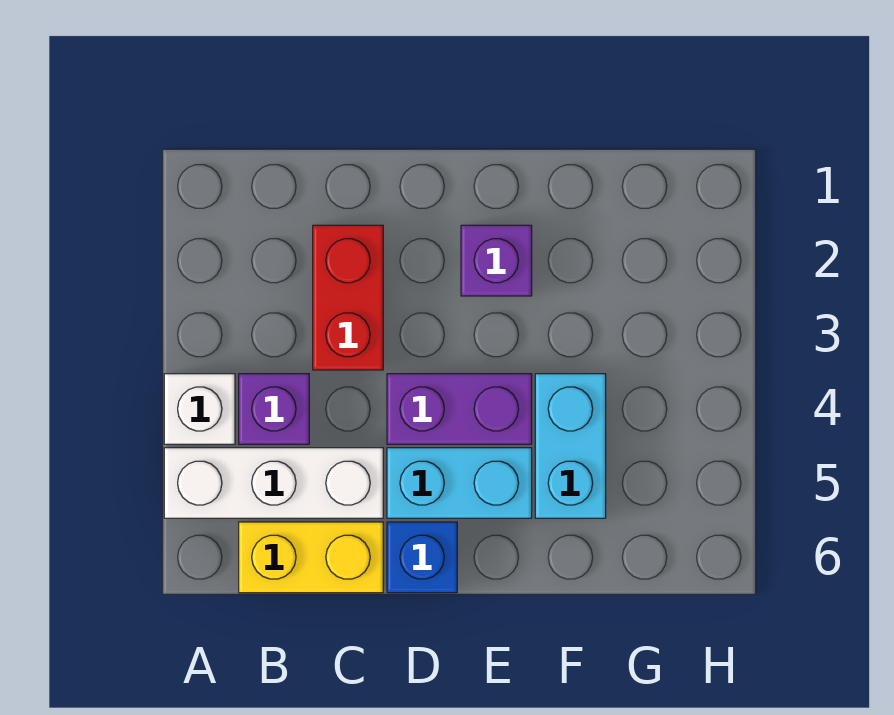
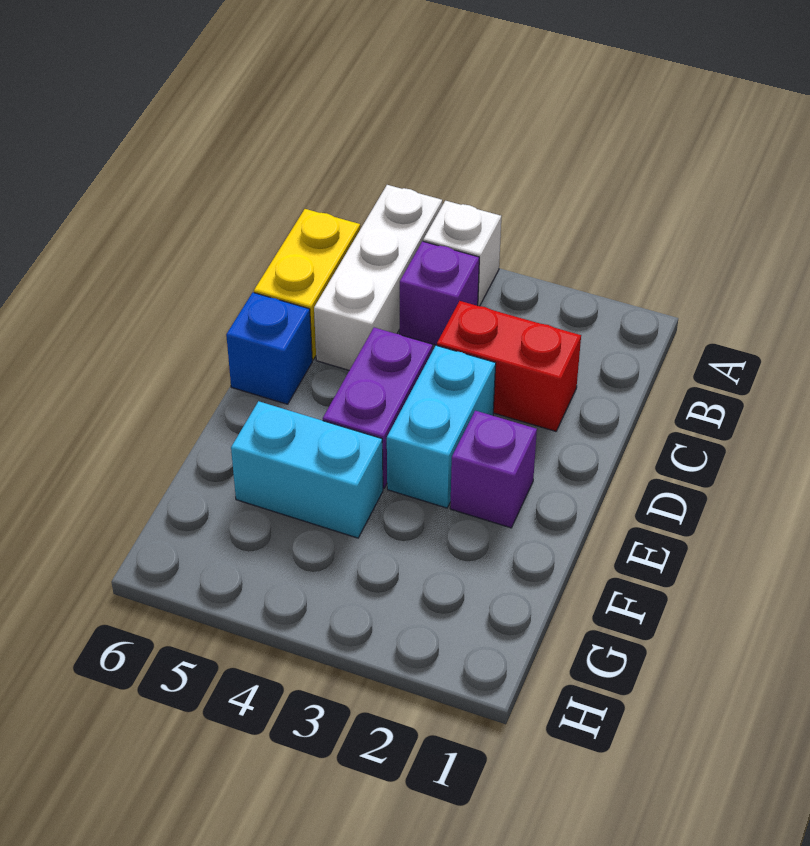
cyan 1x2 brick [387,448,532,518] -> cyan 1x2 brick moved to [387,345,496,508]

